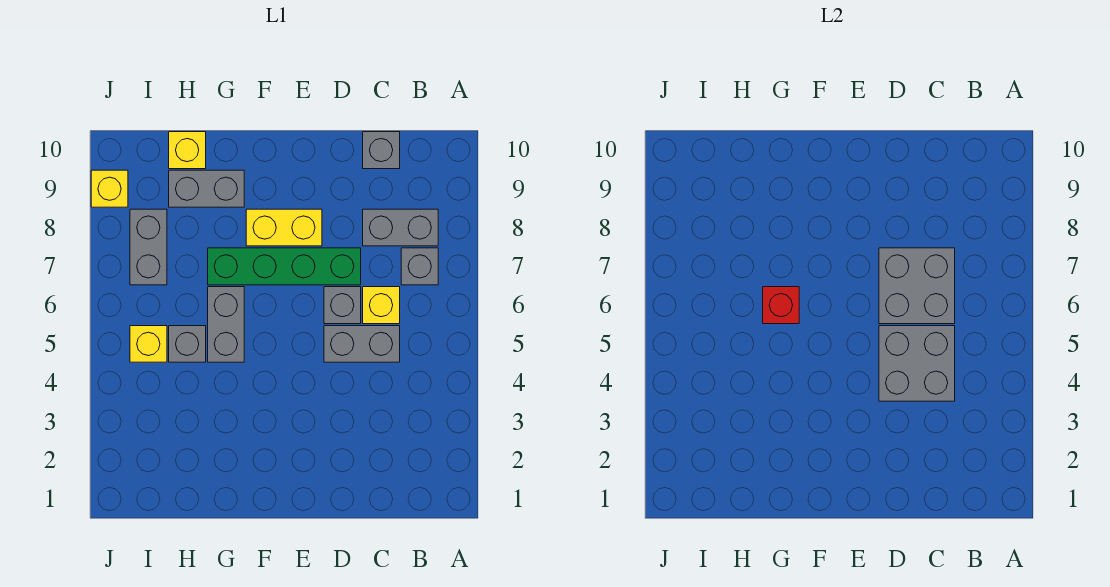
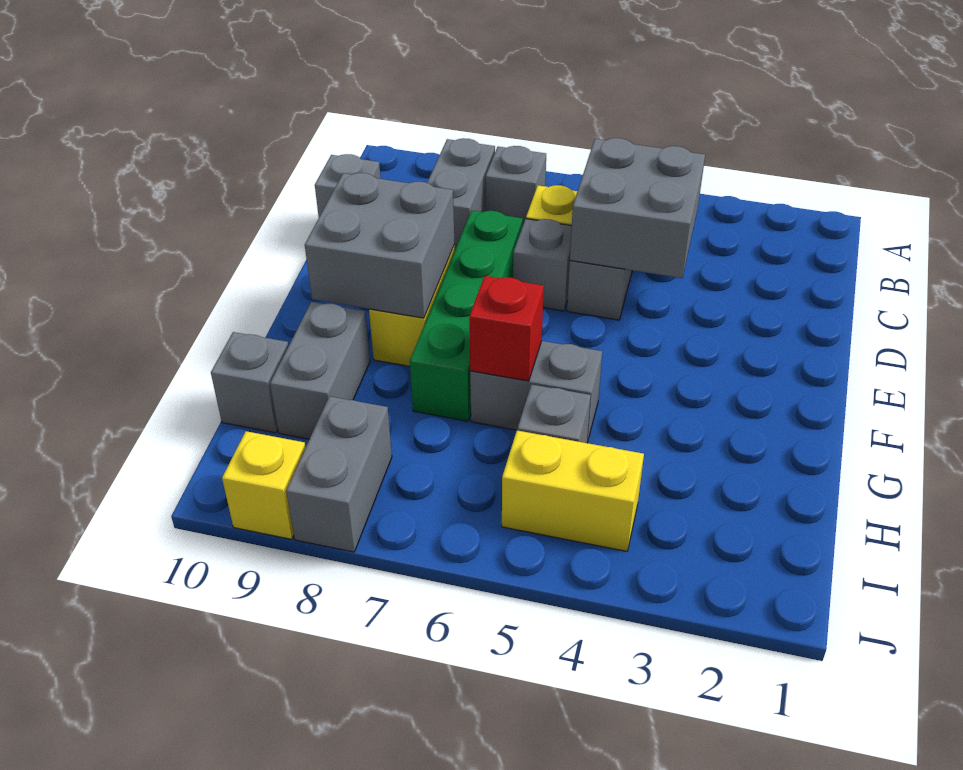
grey 2x2 brick [879,248,955,324] -> grey 2x2 brick moved to [305,173,454,318]
yellow 1x1 brick [169,132,206,169] -> grey 1x1 brick [211,332,288,433]
yellow 1x1 brick [130,326,167,362] -> yellow 1x2 brick [502,431,644,551]
grey 1x2 brick [130,209,167,285] -> grey 1x2 brick turned to [286,396,392,552]

